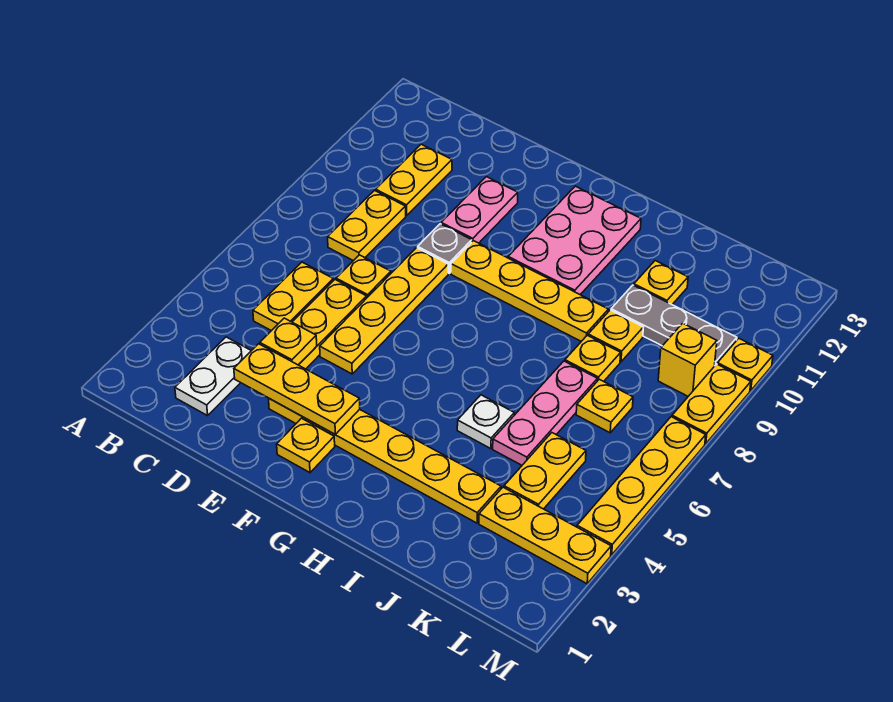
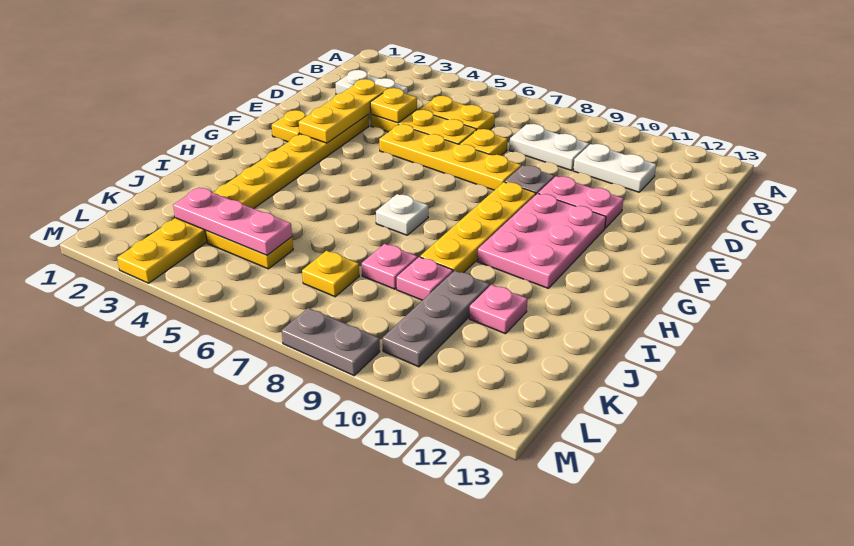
yellow 1x2 plate [328,190,406,261] -> white 1x2 plate [509,124,589,171]
yellow 1x2 plate [376,144,452,216] -> white 1x2 plate [573,144,656,192]
pink 2x3 plate [508,186,641,295] -> pink 2x3 plate turned to [477,193,606,288]
white 1x1 plate [457,395,514,449] -> white 1x1 plate moved to [376,194,428,235]
pink 1x3 plate [493,361,597,465] -> pink 1x3 plate moved to [173,188,292,255]
yellow 1x1 plate [565,335,621,381] -> pink 1x1 plate [362,244,417,289]
yellow 1x1 plate [588,310,643,362] -> pink 1x1 plate [397,257,453,300]
yellow 1x1 plate [634,261,688,304] -> pink 1x1 plate [469,285,527,334]
yellow 1x1 brick [658,323,717,396] -> none
yellow 1x4 plate [577,417,706,555] -> none
yellow 1x2 plate [672,364,751,444] -> grey 1x2 plate [282,308,380,376]
yellow 1x1 plate [717,338,773,391] -> none

